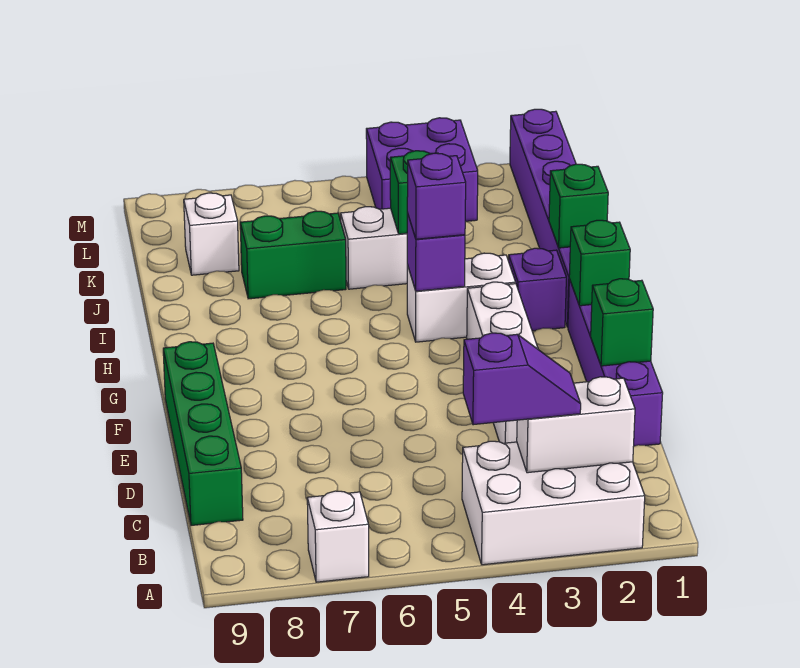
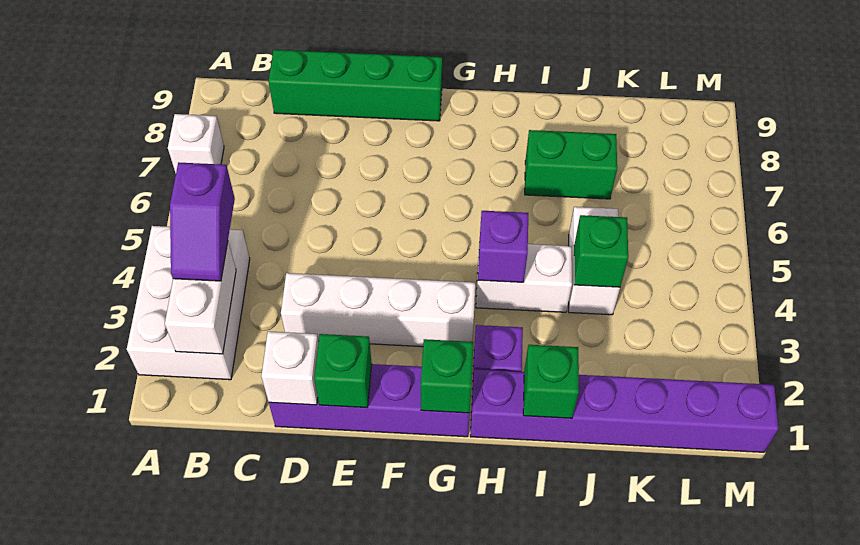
white 1x2 brick [407,253,516,342] -> white 1x2 brick turned to [476,244,572,312]
purple 1x1 brick [407,153,466,239] -> none
green 1x2 brick [240,211,346,299] -> green 1x2 brick turned to [525,130,617,199]
white 1x1 brick [184,193,239,275] -> white 1x1 brick moved to [261,331,319,405]
purple 2x2 brick [366,118,478,221] -> none

